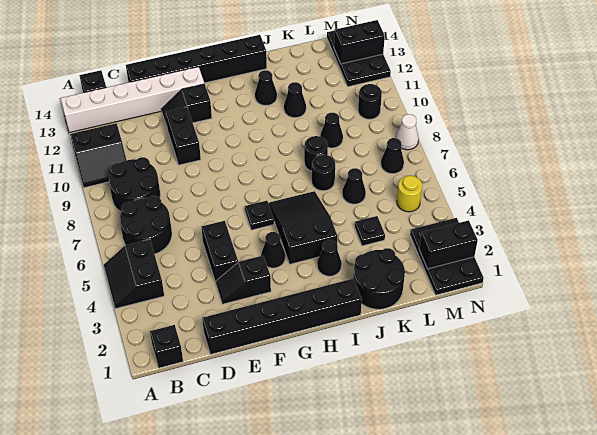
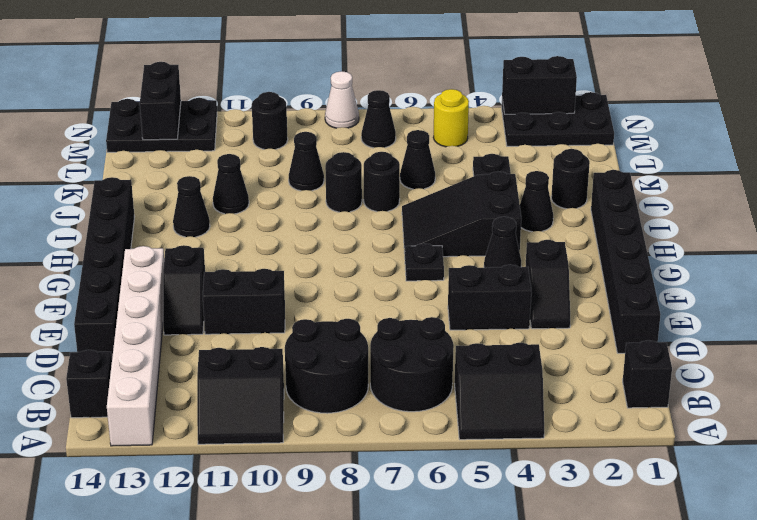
black 2x2 slope [70,123,126,188] -> black 2x2 slope turned to [197,347,284,444]
black 2x2 round brick [353,248,405,309] -> black 1x1 round brick [551,149,590,209]
black 1x2 brick [419,220,478,269] -> black 1x2 brick turned to [502,56,577,114]

